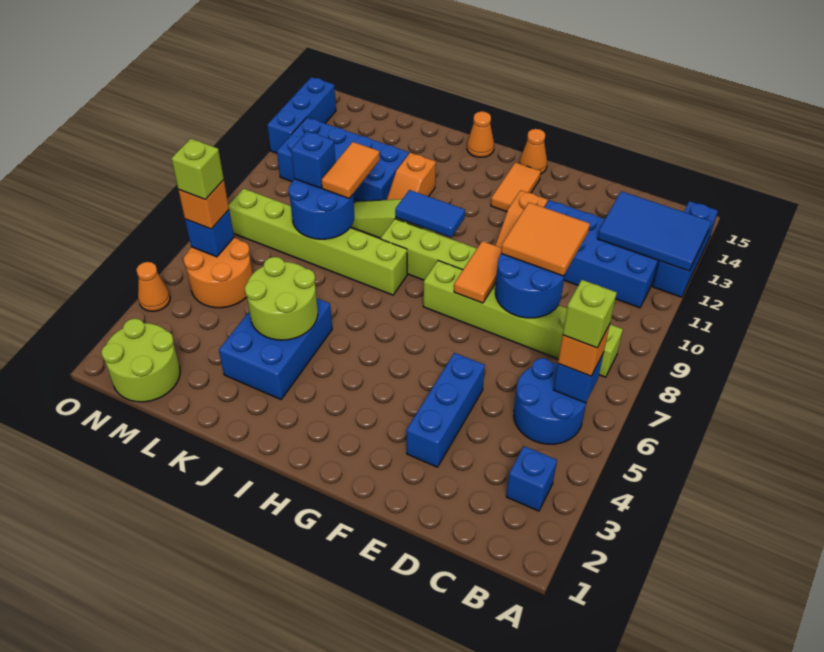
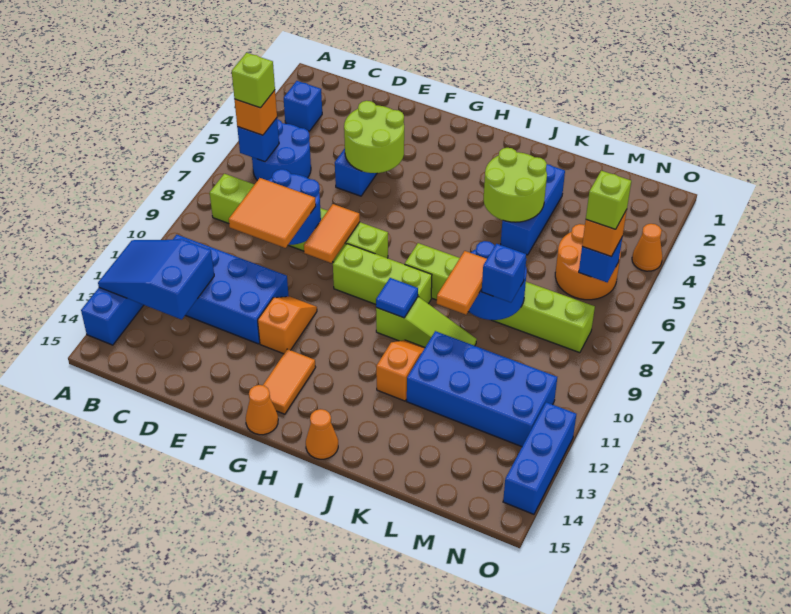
blue 2x3 tile [597,191,711,271] -> blue 2x3 slope [98,240,214,320]
blue 1x2 tile [395,190,465,237] -> blue 1x1 tile [376,278,418,318]
blue 2x3 brick [219,298,332,399] -> blue 1x3 brick [501,164,565,255]
lime 2x2 round brick [101,318,180,402] -> lime 2x2 round brick moved to [344,101,404,173]

